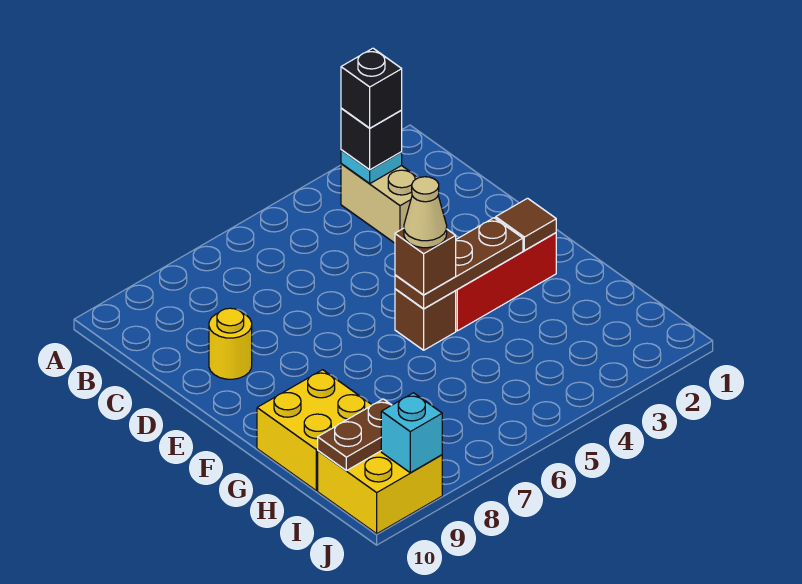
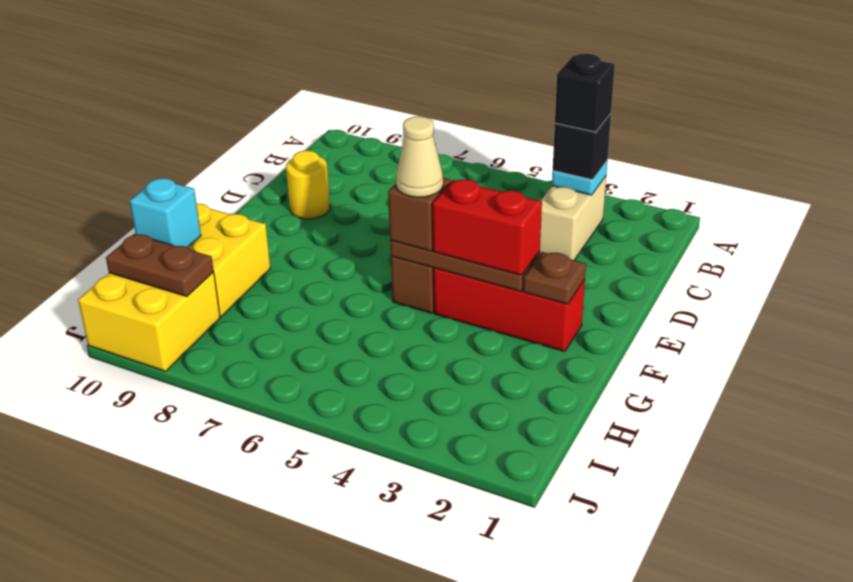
brown 1x1 tile [496,198,556,250] -> brown 1x1 plate [523,252,586,304]
none -> red 1x2 brick [433,179,542,275]
cyan 1x1 brick [381,393,442,473] -> cyan 1x1 brick moved to [130,178,201,247]

